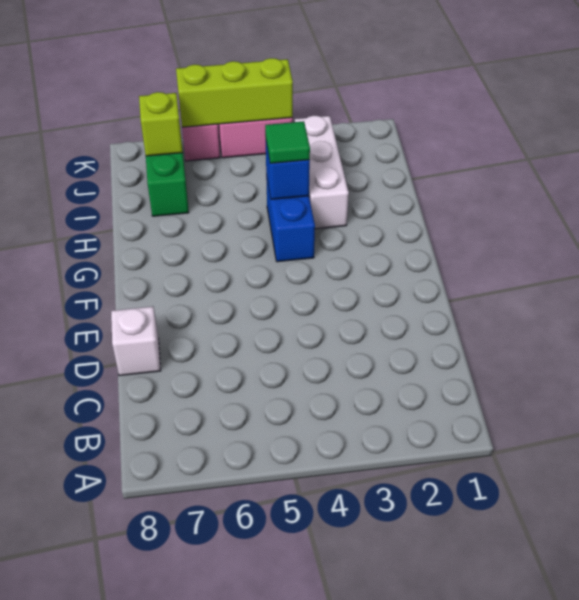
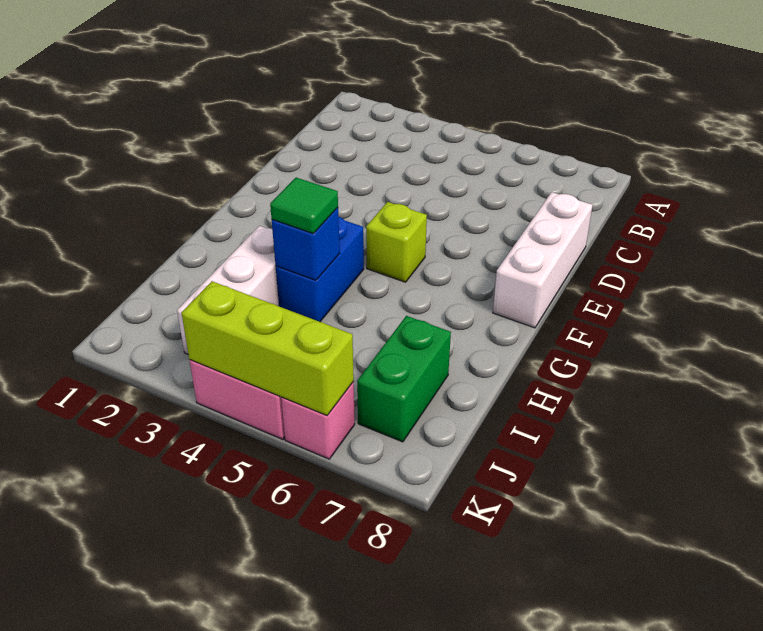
white 1x1 brick [111,306,161,376] -> white 1x3 brick [493,192,593,328]
lime 1x1 brick [139,92,183,156] -> lime 1x1 brick moved to [366,202,427,282]

